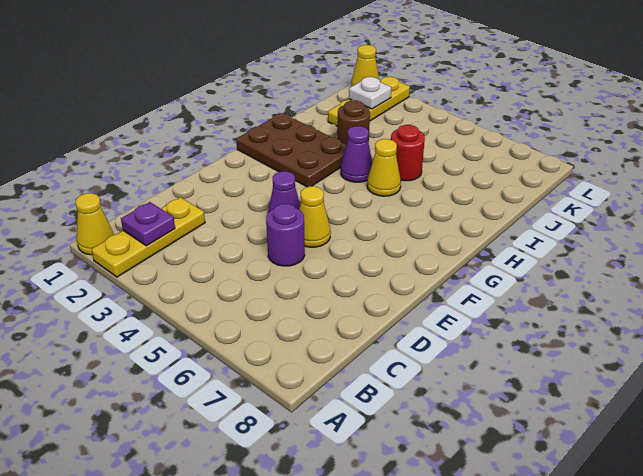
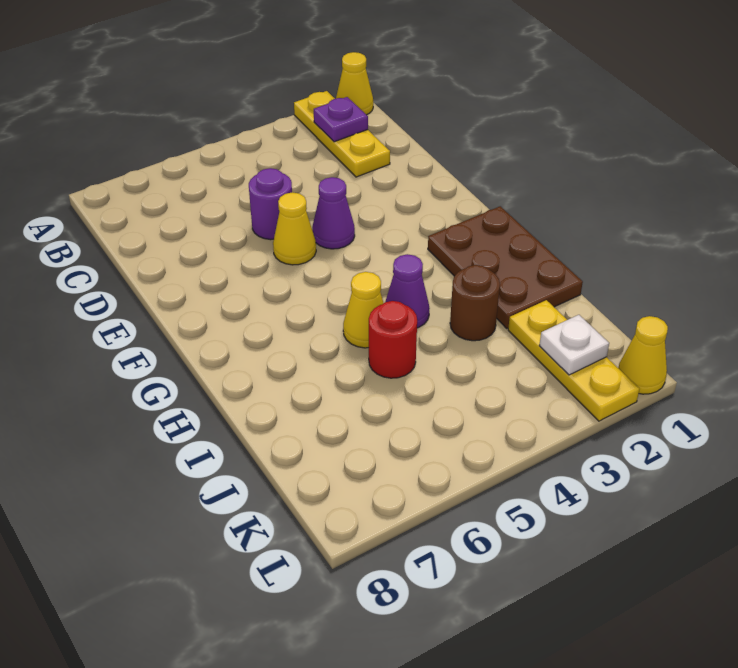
brown 2x3 plate [236,113,346,187] -> brown 2x3 plate turned to [428,206,583,329]

